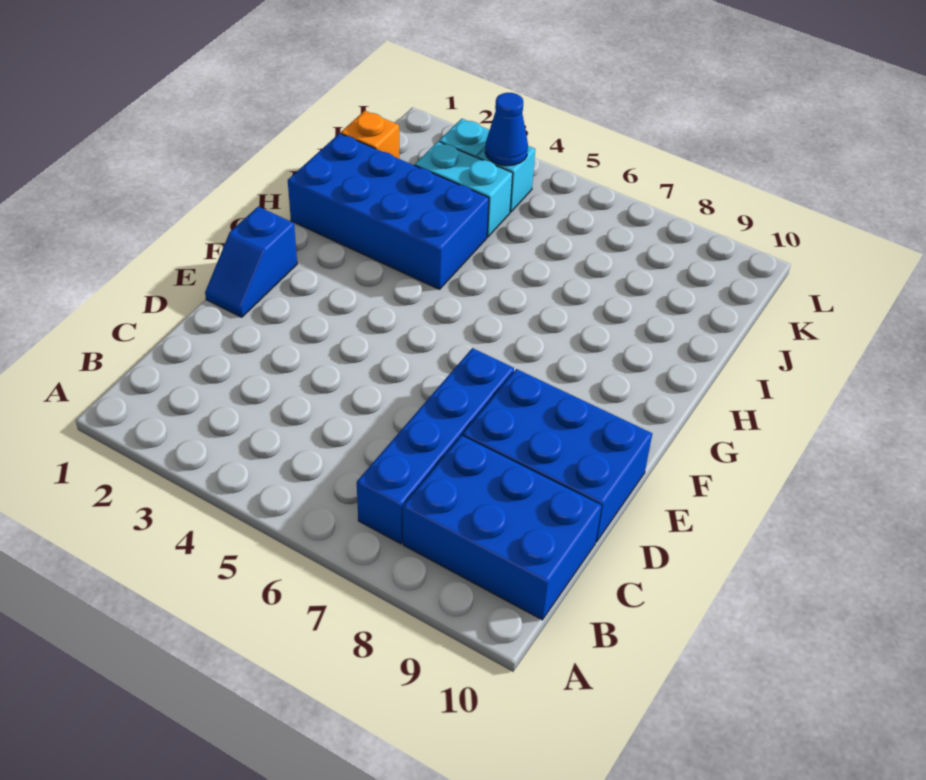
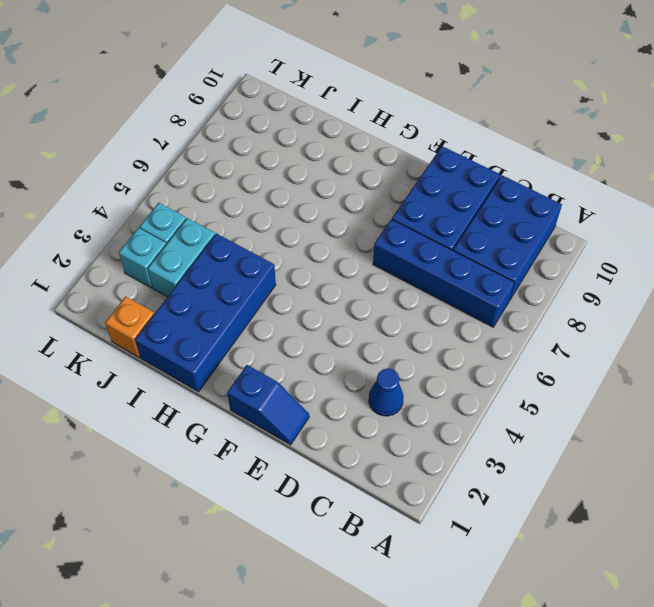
blue 1x1 cone [485,93,528,166] -> blue 1x1 cone moved to [369,368,403,416]

